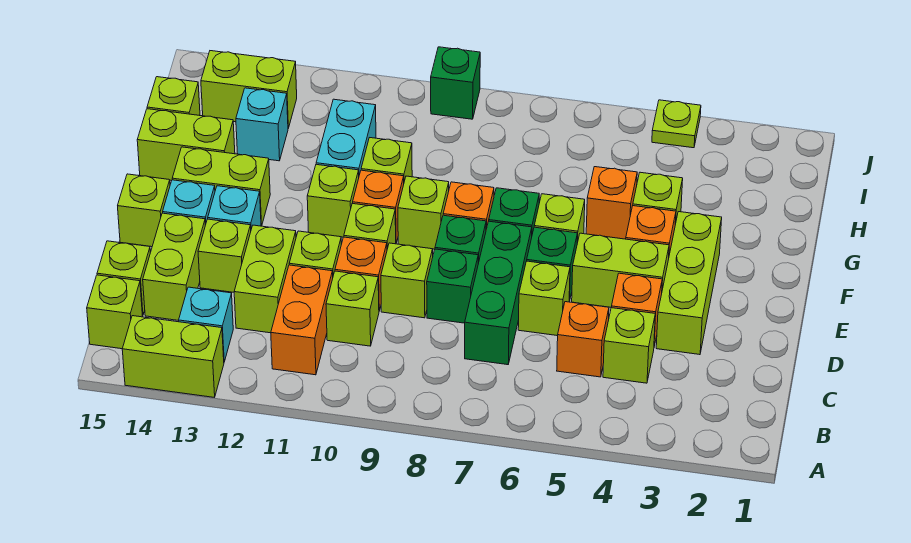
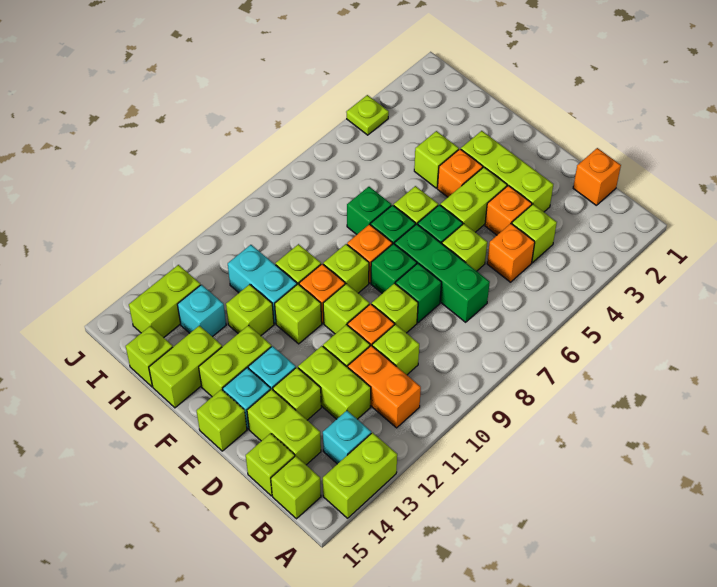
orange 1x1 brick [586,167,637,239] -> orange 1x1 brick moved to [573,148,621,205]
none -> lime 1x1 brick [226,284,274,336]
green 1x1 brick [431,47,480,119] -> green 1x1 brick moved to [347,187,391,234]

